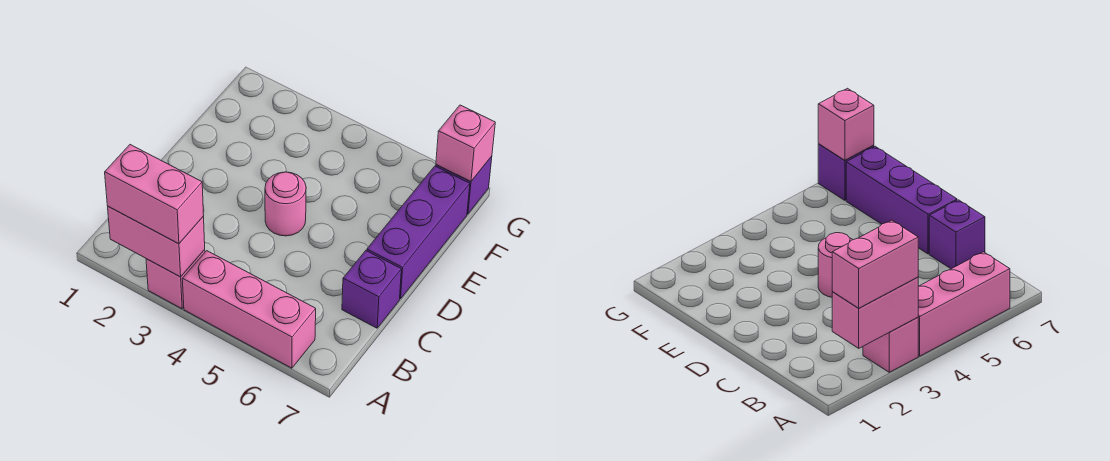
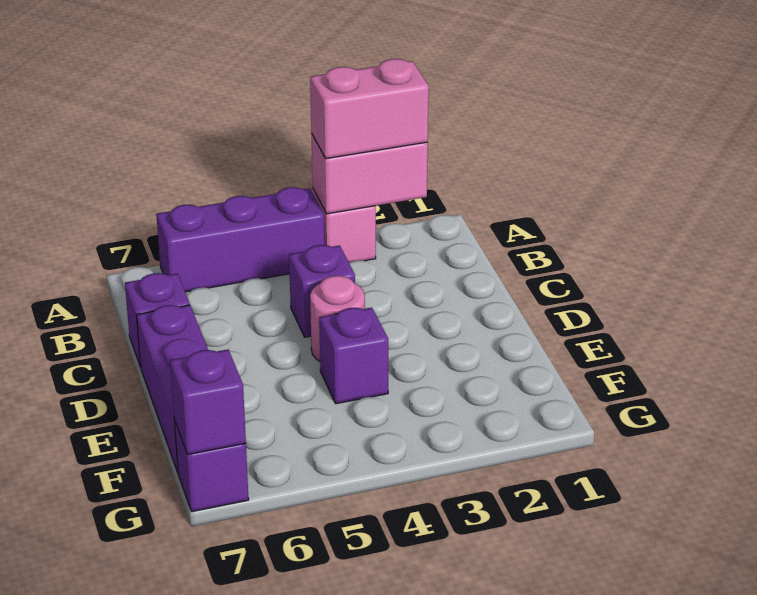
pink 1x3 brick [182,251,316,368] -> purple 1x3 brick [156,187,325,292]
none -> purple 1x1 brick [289,245,355,337]
none -> purple 1x1 brick [319,308,388,404]
pink 1x1 brick [436,105,495,182] -> purple 1x1 brick [170,350,246,455]

